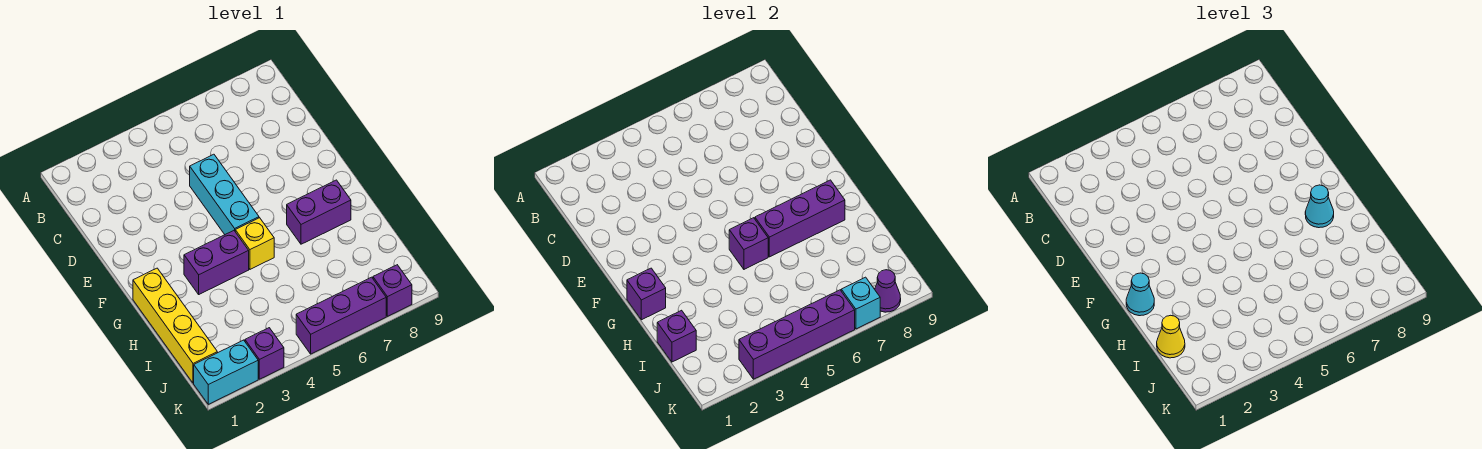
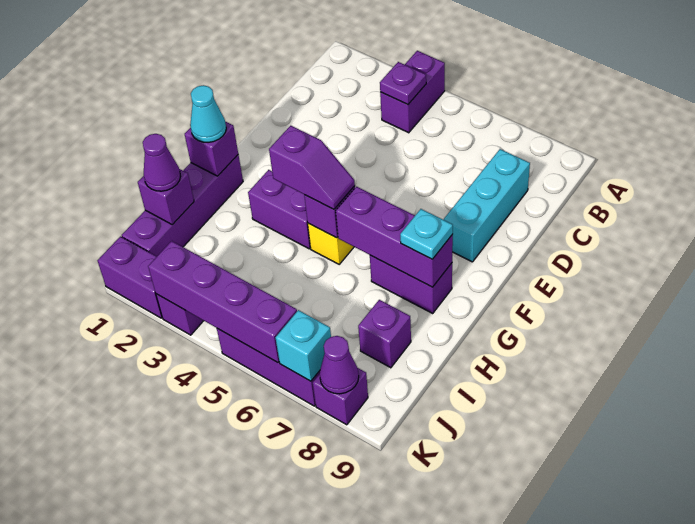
none -> purple 1x2 brick [380,51,445,133]
none -> purple 1x1 plate [380,62,426,105]
cyan 1x3 brick [190,154,259,234] -> cyan 1x3 brick moved to [443,149,530,262]
yellow 1x4 brick [133,268,217,383] -> purple 1x4 brick [122,155,243,256]
none -> purple 1x2 slope [269,126,355,209]
cyan 1x1 cone [1305,185,1334,228] -> cyan 1x1 plate [400,209,453,259]
yellow 1x1 cone [1157,315,1185,358] -> purple 1x1 cone [143,134,181,191]
none -> purple 1x1 brick [358,300,411,368]
cyan 1x2 brick [194,340,258,404] -> purple 1x2 brick [98,237,162,318]

